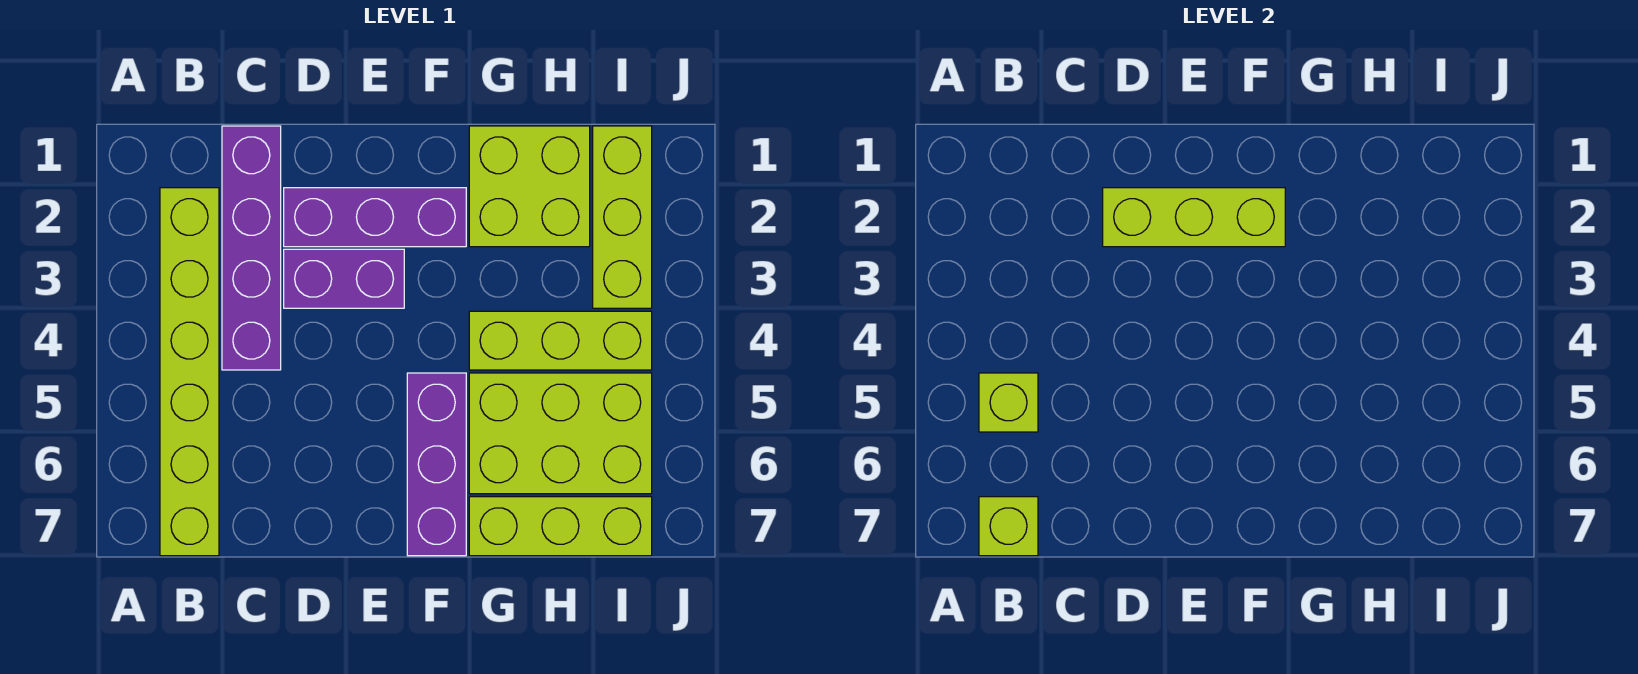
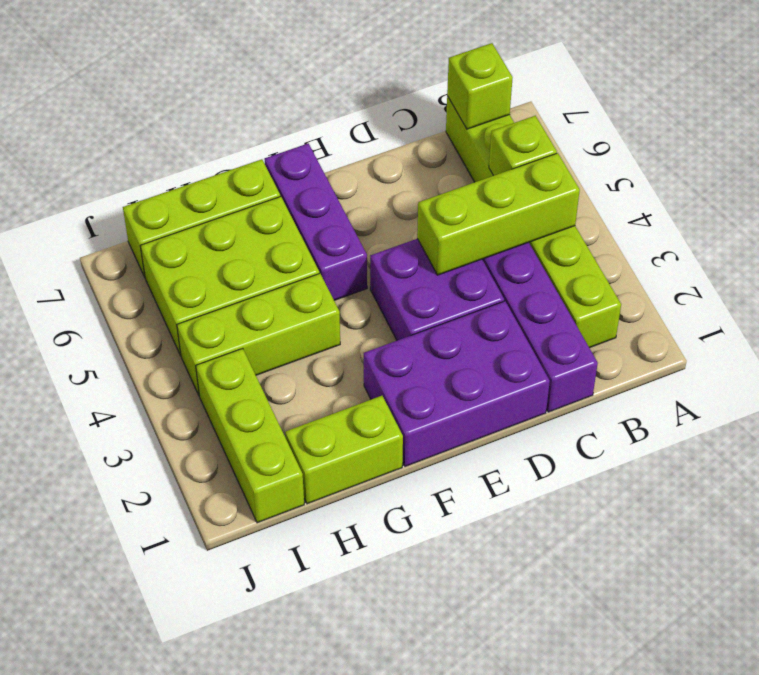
purple 1x3 brick [284,188,466,247] -> purple 2x3 brick [364,301,550,467]
lime 1x3 brick [1103,188,1285,247] -> lime 1x3 brick moved to [417,153,580,275]
purple 1x2 brick [284,249,404,308] -> purple 2x2 brick [370,239,504,340]
lime 2x2 brick [469,126,590,247] -> lime 1x2 brick [285,396,403,504]

